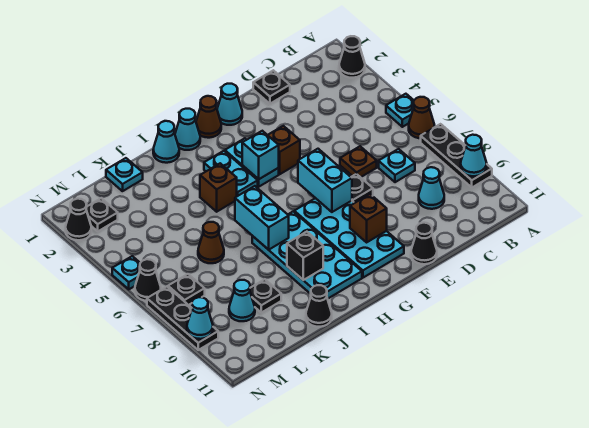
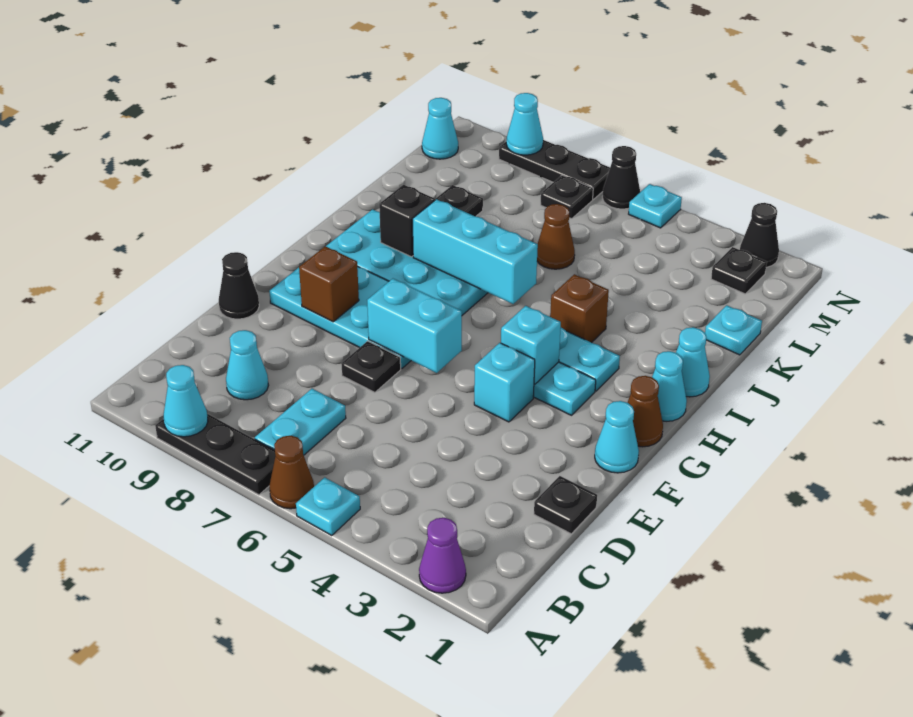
black 1x1 cone [339,36,365,78] -> purple 1x1 cone [419,518,466,593]
cyan 1x1 plate [379,149,415,182] -> cyan 1x2 plate [255,389,346,455]
brown 1x1 plate [340,146,377,177] -> none
brown 1x1 brick [268,126,300,174] -> cyan 1x1 brick [474,343,535,422]
cyan 1x2 brick [235,186,289,250] -> cyan 1x3 brick [413,199,538,304]
black 1x1 cone [306,285,332,327] -> none
cyan 1x1 cone [229,280,255,321] -> cyan 1x1 cone moved to [422,98,458,159]

